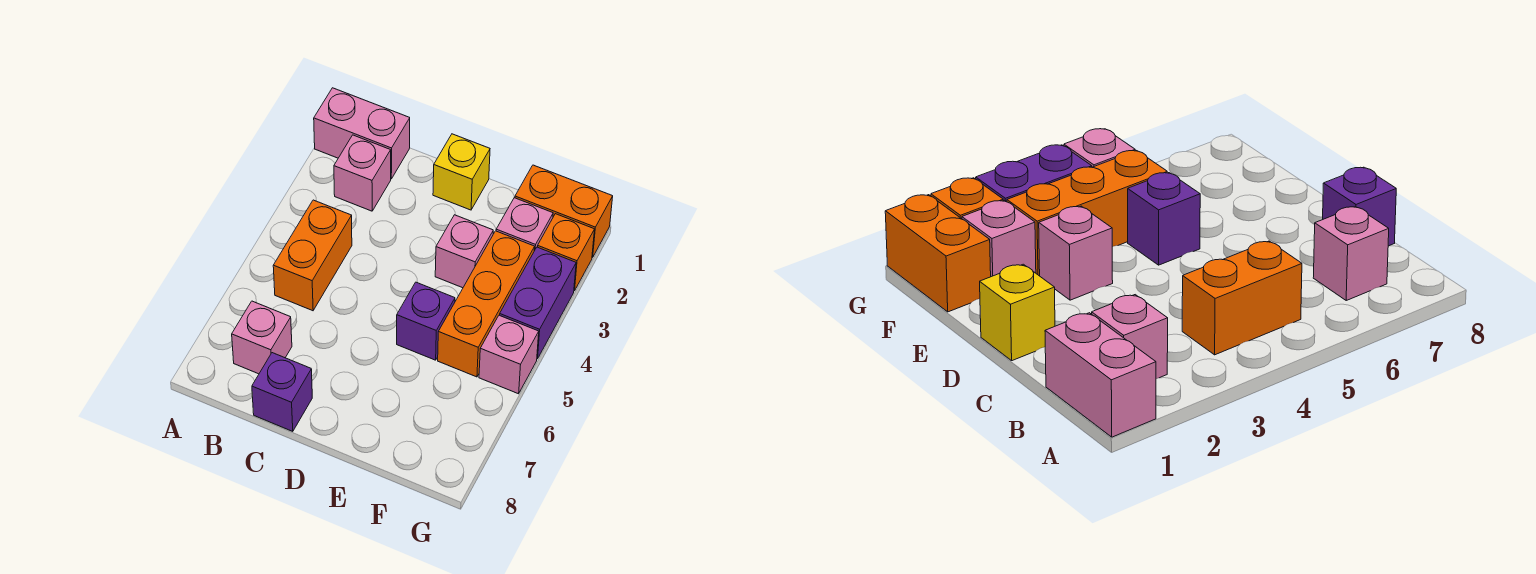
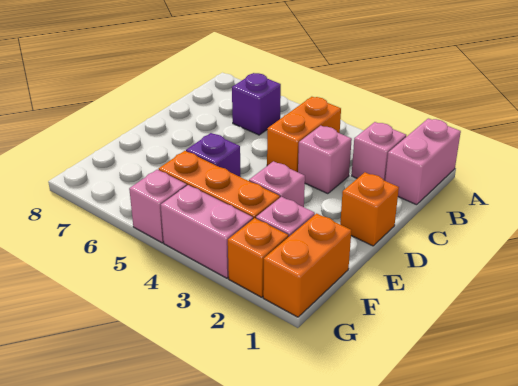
orange 1x2 brick [273,200,352,311] -> orange 1x2 brick turned to [267,97,341,172]
pink 1x1 brick [232,301,292,374] -> pink 1x1 brick moved to [298,126,352,194]
purple 1x1 brick [252,353,312,431] -> purple 1x1 brick moved to [232,73,281,135]
yellow 1x1 brick [433,134,490,210] -> orange 1x1 brick [340,172,399,246]
purple 1x2 brick [500,247,576,359] -> pink 1x2 brick [161,185,253,278]

